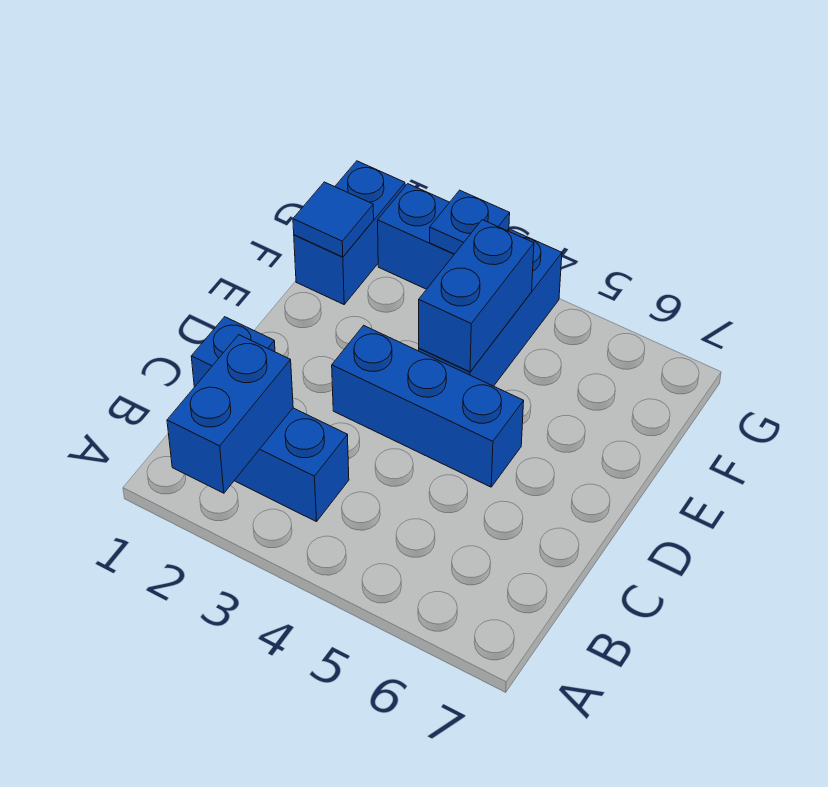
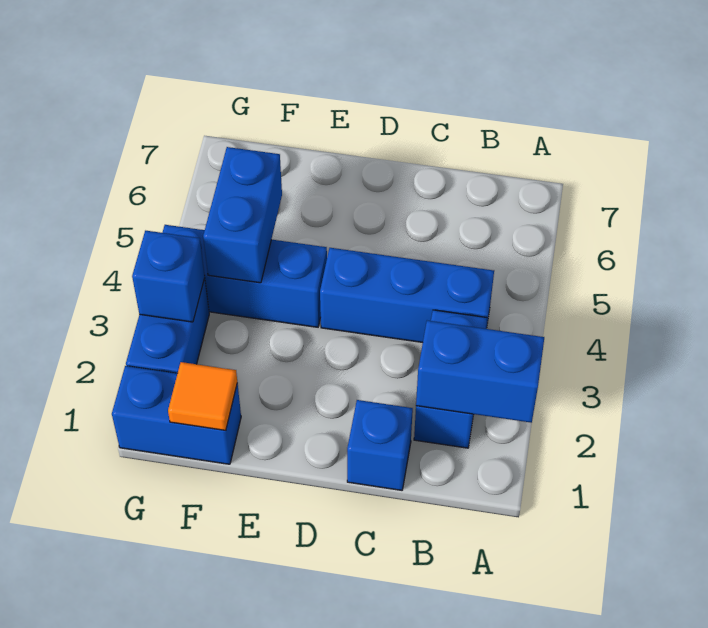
blue 1x3 brick [332,325,524,487] -> blue 1x3 brick turned to [320,248,494,342]
blue 1x2 brick [419,220,534,372] -> blue 1x2 brick turned to [203,147,282,283]
blue 1x1 tile [293,182,374,257] -> orange 1x1 tile [168,362,237,430]
blue 1x1 plate [430,190,510,254] -> blue 1x1 brick [132,231,205,322]

